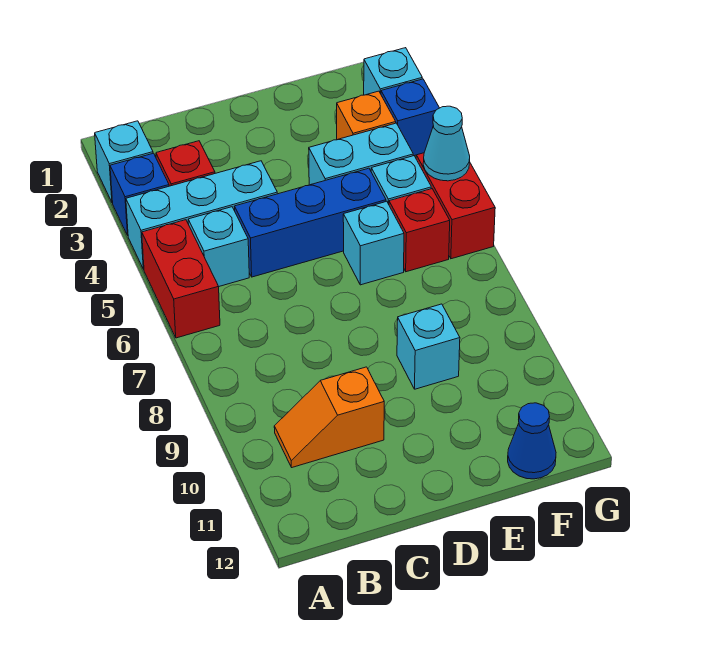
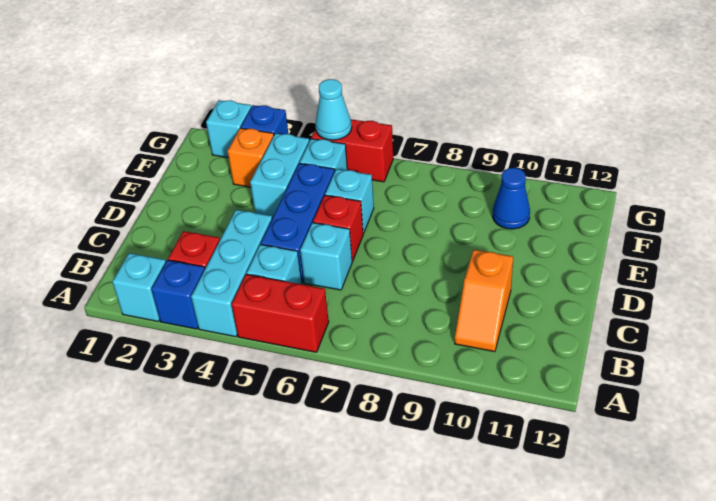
cyan 1x1 brick [397,304,460,389] -> cyan 1x1 brick moved to [300,223,352,290]
red 1x1 brick [389,189,450,272] -> red 1x1 brick moved to [313,195,363,261]
blue 1x1 cone [508,403,556,479] -> blue 1x1 cone moved to [493,168,530,229]

